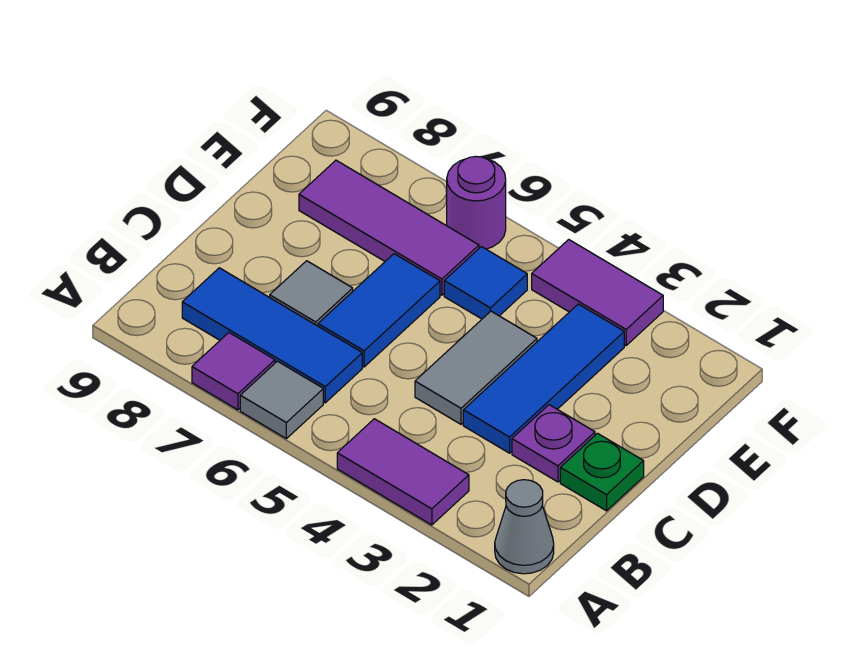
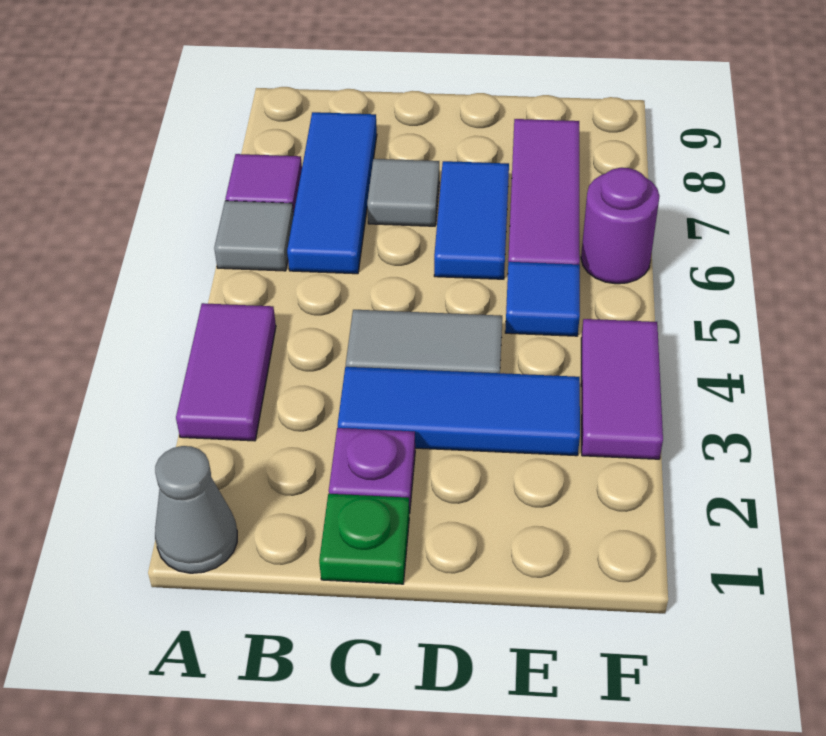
blue 1x2 tile [318,254,440,367] -> blue 1x2 tile turned to [434,161,509,279]

